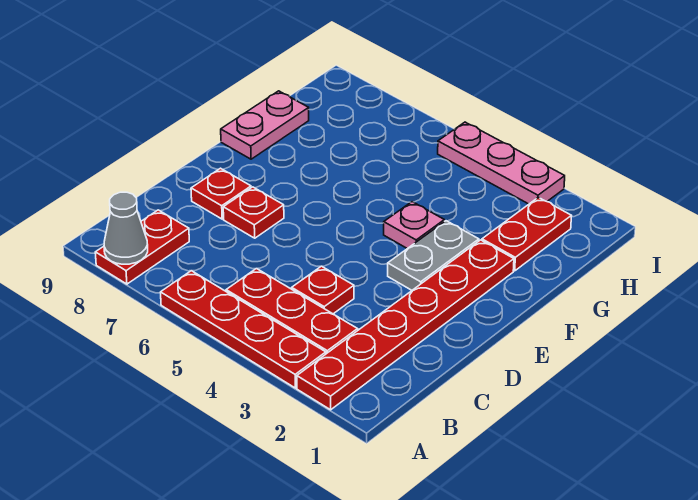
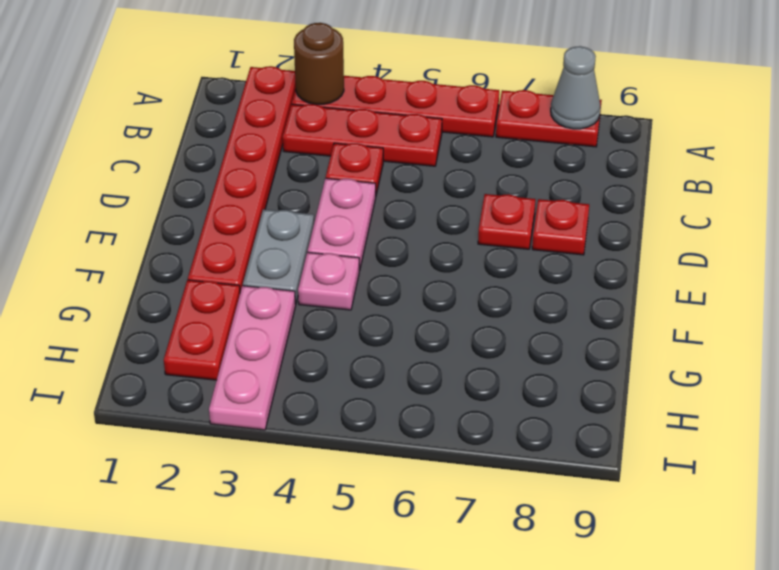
none -> brown 1x1 round brick [294,23,344,105]
red 1x2 plate [95,210,189,284] -> red 1x2 plate turned to [496,90,602,147]
pink 1x2 plate [221,91,309,159] -> pink 1x2 plate moved to [308,178,376,271]
pink 1x3 plate [438,122,565,204] -> pink 1x3 plate turned to [209,286,296,430]

